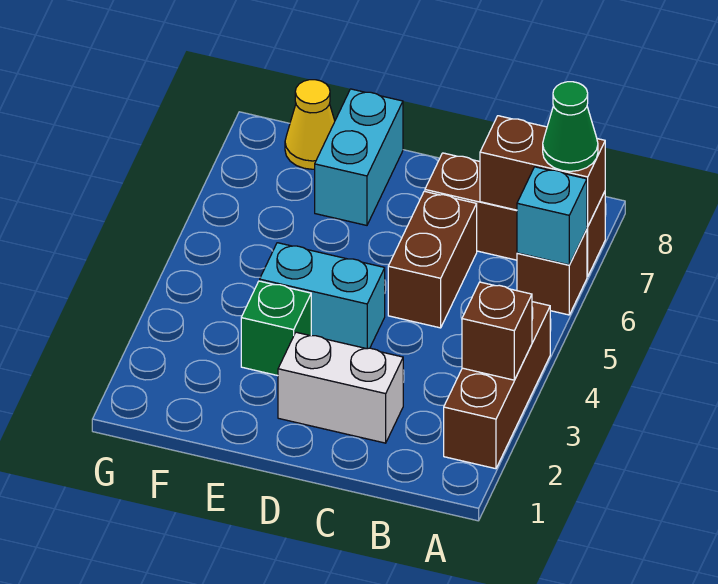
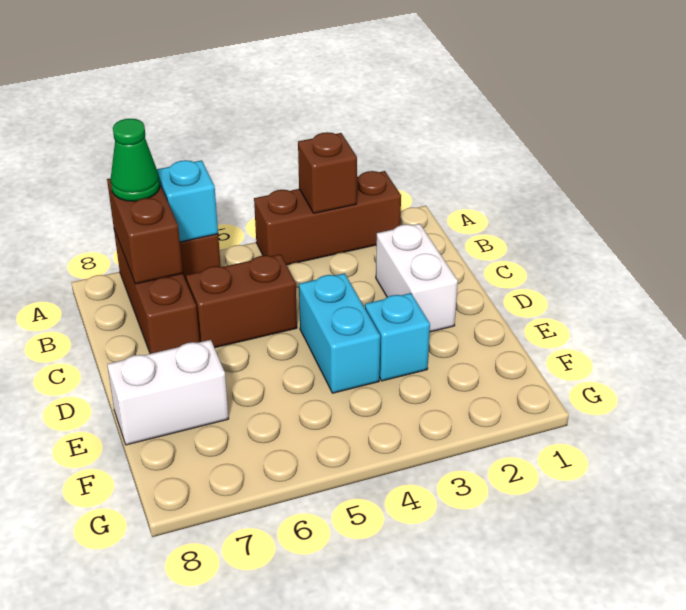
green 1x1 brick [241,281,311,376] -> cyan 1x1 brick [365,293,430,381]
cyan 1x2 brick [315,89,403,225] -> white 1x2 brick [107,340,229,445]
yellow 1x1 cone [285,80,335,169] -> none

